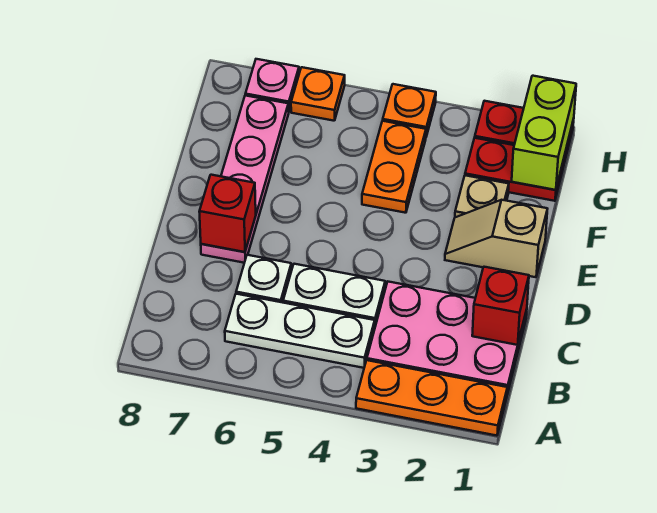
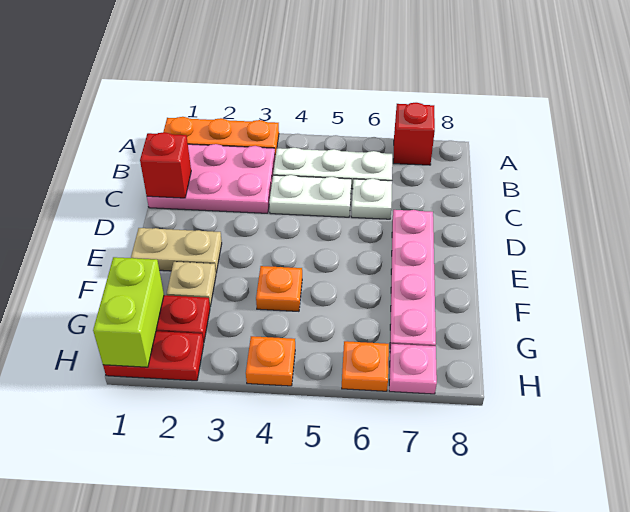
red 1x1 brick [199,175,256,252] -> red 1x1 brick moved to [393,103,435,165]
tan 1x2 slope [445,200,547,277] -> tan 1x2 plate [131,228,222,273]
orange 1x2 plate [362,121,426,213] -> orange 1x1 plate [256,266,302,311]

